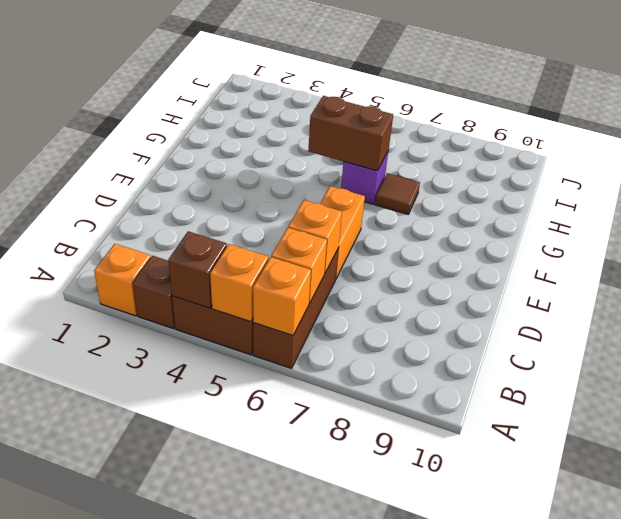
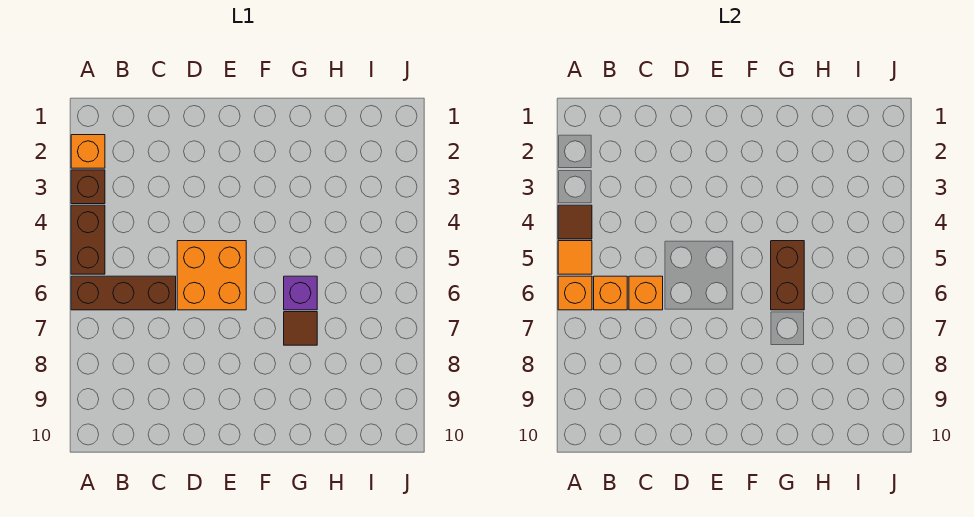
brown 1x1 brick [168,231,227,308] -> brown 1x1 tile [558,205,592,239]
orange 1x1 brick [210,244,268,322] -> orange 1x1 tile [558,241,592,274]
orange 1x2 brick [320,186,365,279] -> orange 2x2 brick [177,241,246,310]

